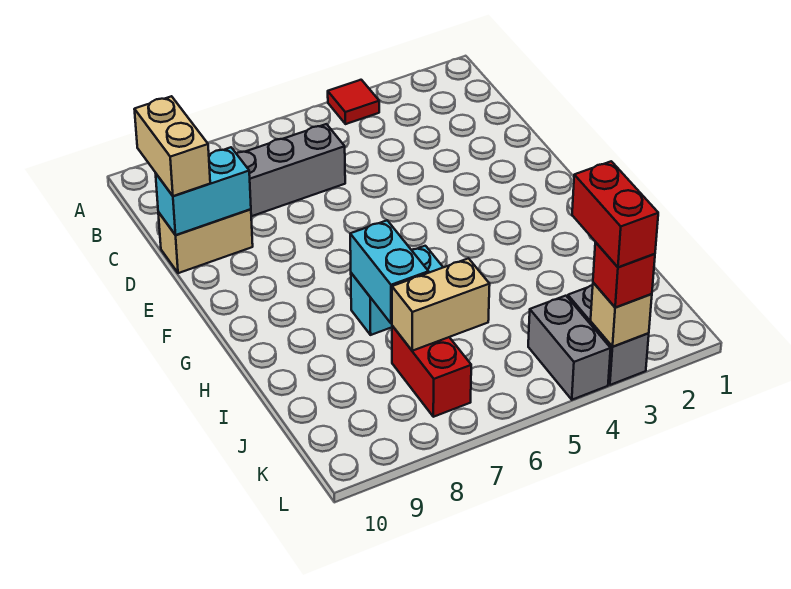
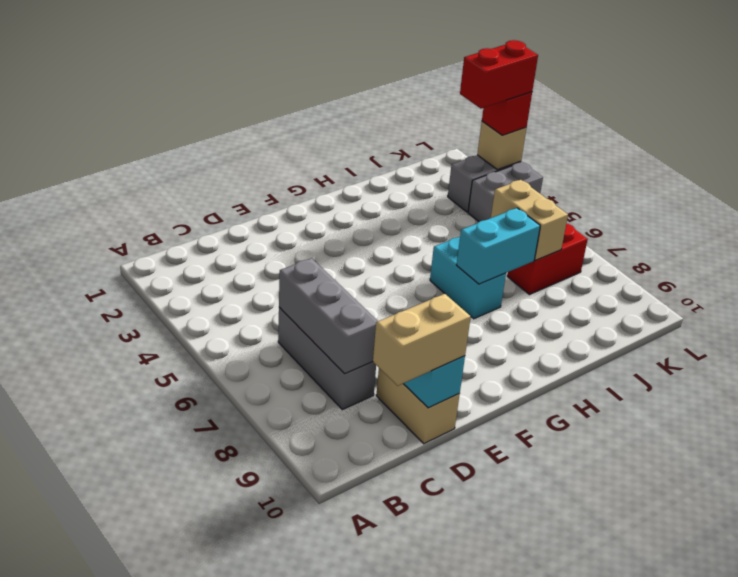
red 1x1 tile [328,80,379,124] -> none
none -> grey 1x3 brick [279,258,378,374]

